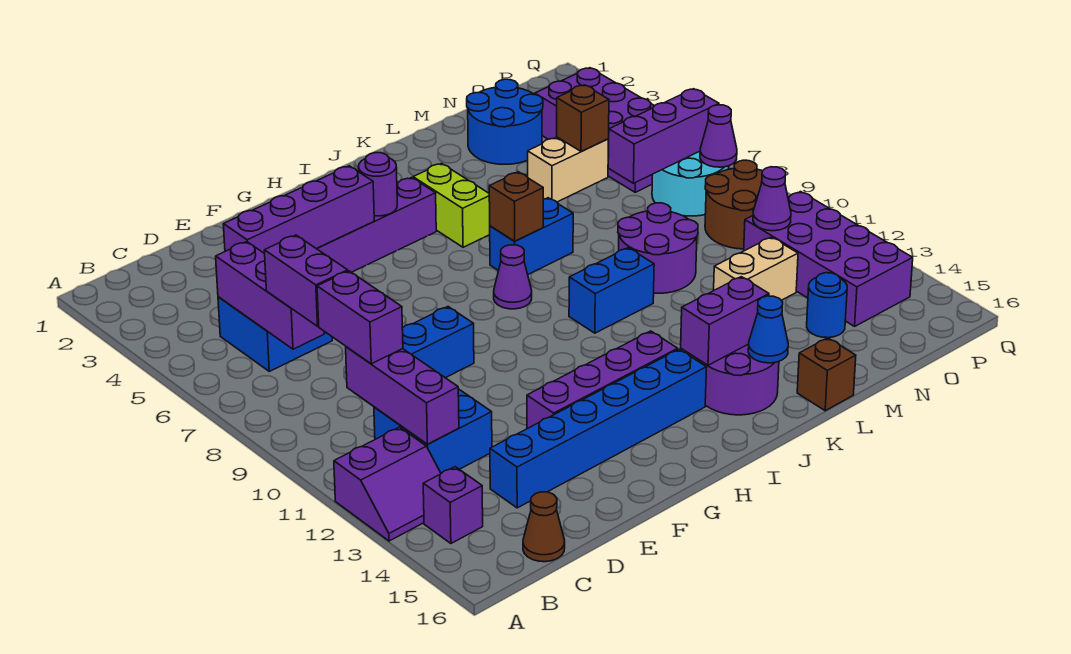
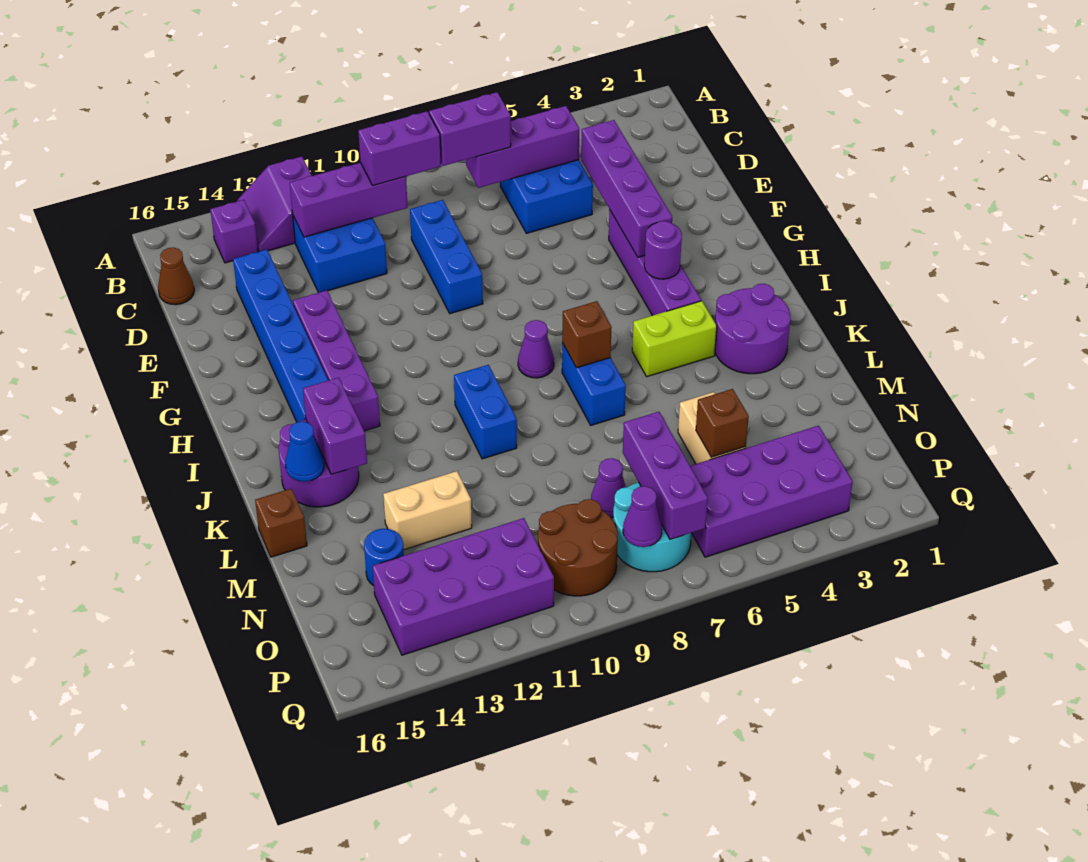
purple 2x2 round brick [618,203,698,293] -> purple 2x2 round brick moved to [715,284,791,374]
blue 2x2 round brick [467,79,543,164] -> none
tan 1x2 brick [714,237,798,300] -> tan 1x2 brick turned to [383,471,472,549]
purple 1x1 cone [753,167,791,231] -> purple 1x1 cone moved to [591,458,626,517]

